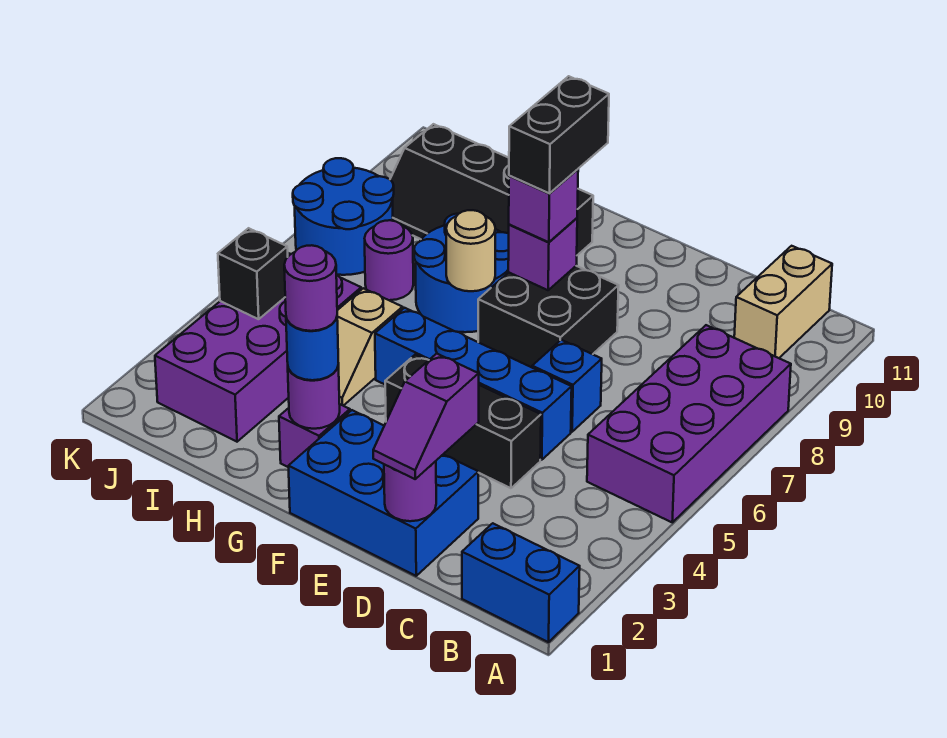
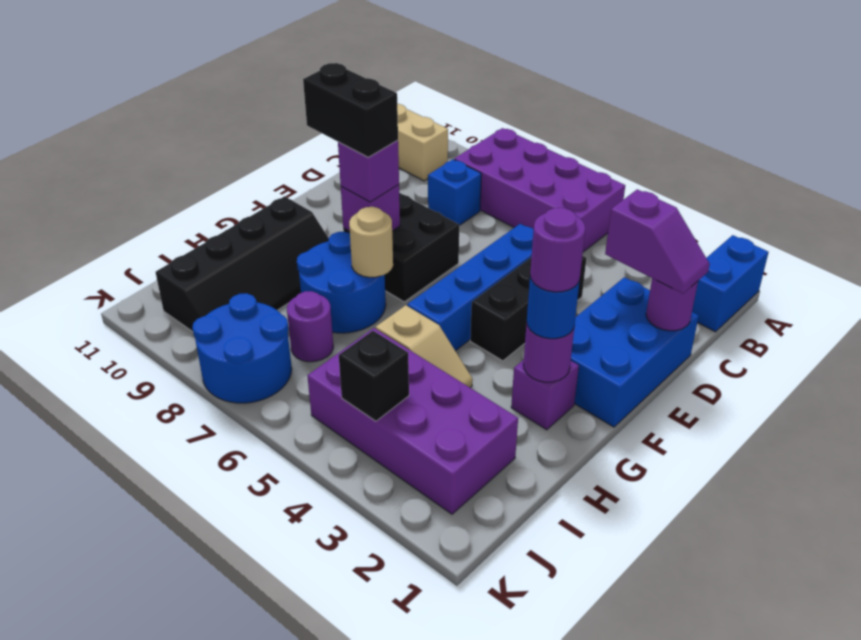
blue 1x1 brick [532,340,602,432] -> blue 1x1 brick moved to [428,159,481,225]

